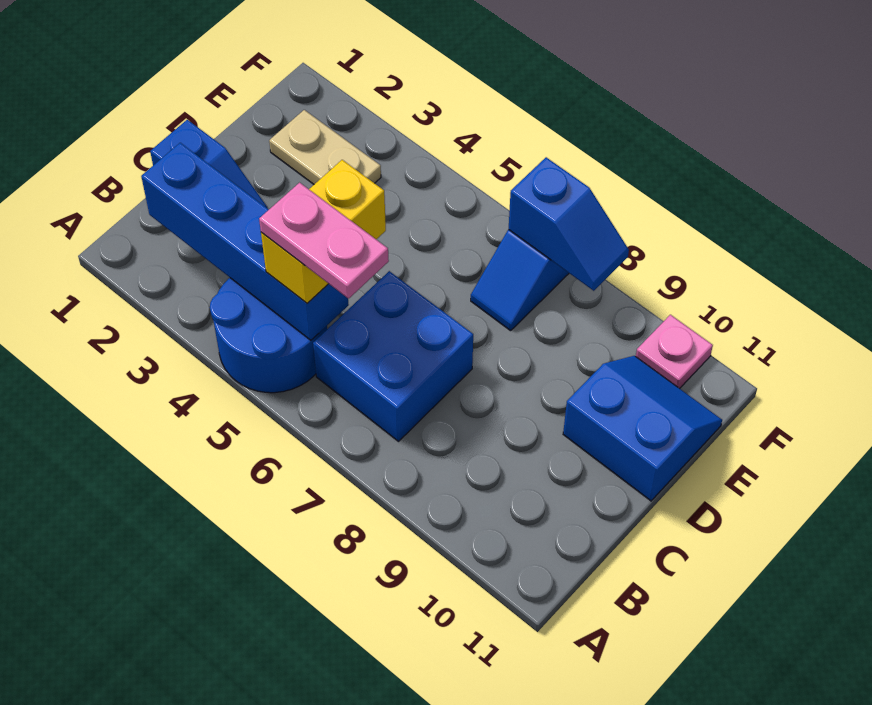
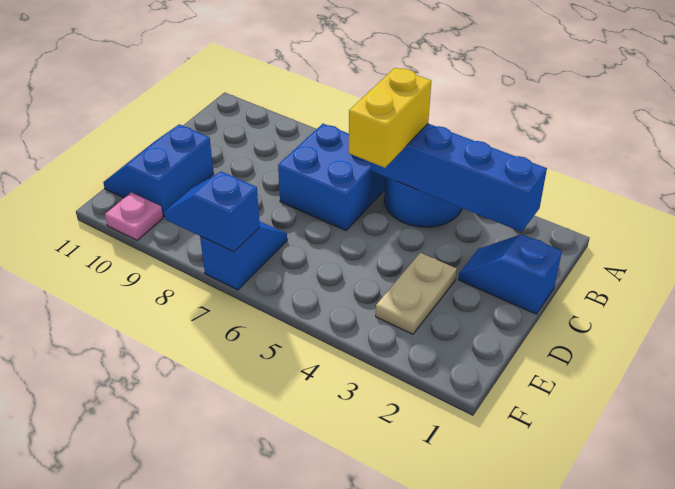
pink 1x2 plate [259,183,389,299] -> none
blue 2x2 slope [563,356,722,501] -> blue 2x2 slope turned to [103,124,214,217]
tan 1x2 plate [269,110,381,184] -> tan 1x2 plate turned to [376,253,457,334]

